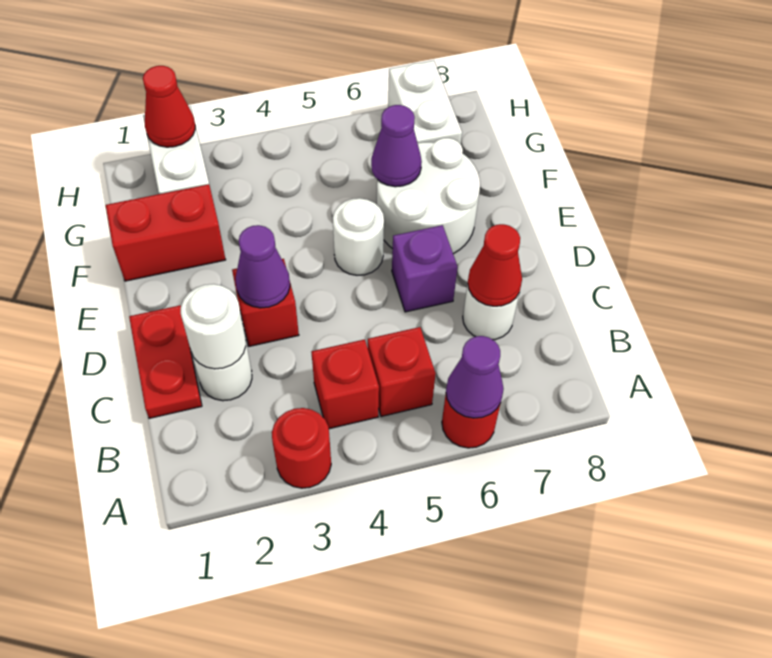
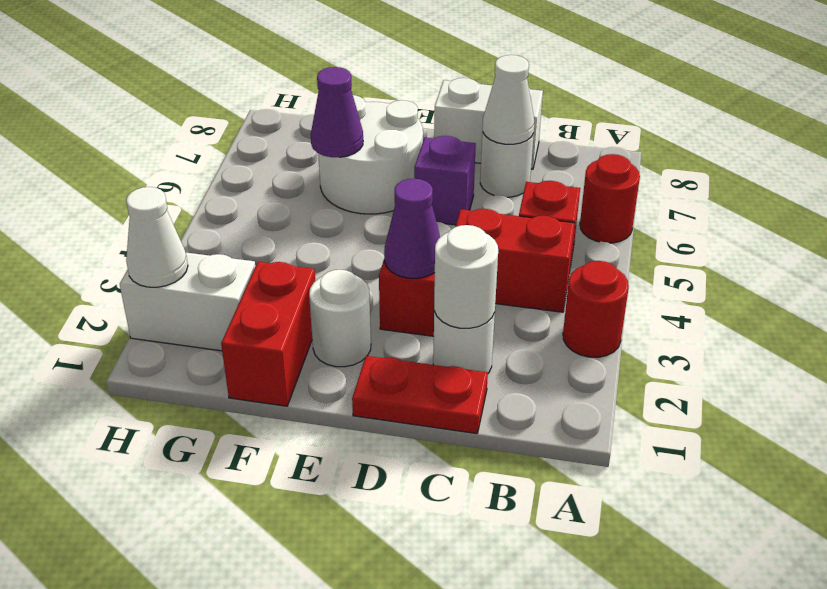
purple 1x1 cone [446,336,504,418] -> none
red 1x1 brick [312,339,379,429] -> red 1x2 brick [456,209,575,312]
red 1x1 cone [468,224,522,306] -> white 1x1 cone [483,55,534,144]
white 1x1 round brick [333,198,384,275] -> white 1x1 round brick moved to [309,270,371,367]
white 1x2 brick [388,61,462,144] -> white 1x2 brick moved to [434,78,543,169]
red 1x1 cone [143,66,195,147] -> white 1x1 cone [126,187,188,287]

